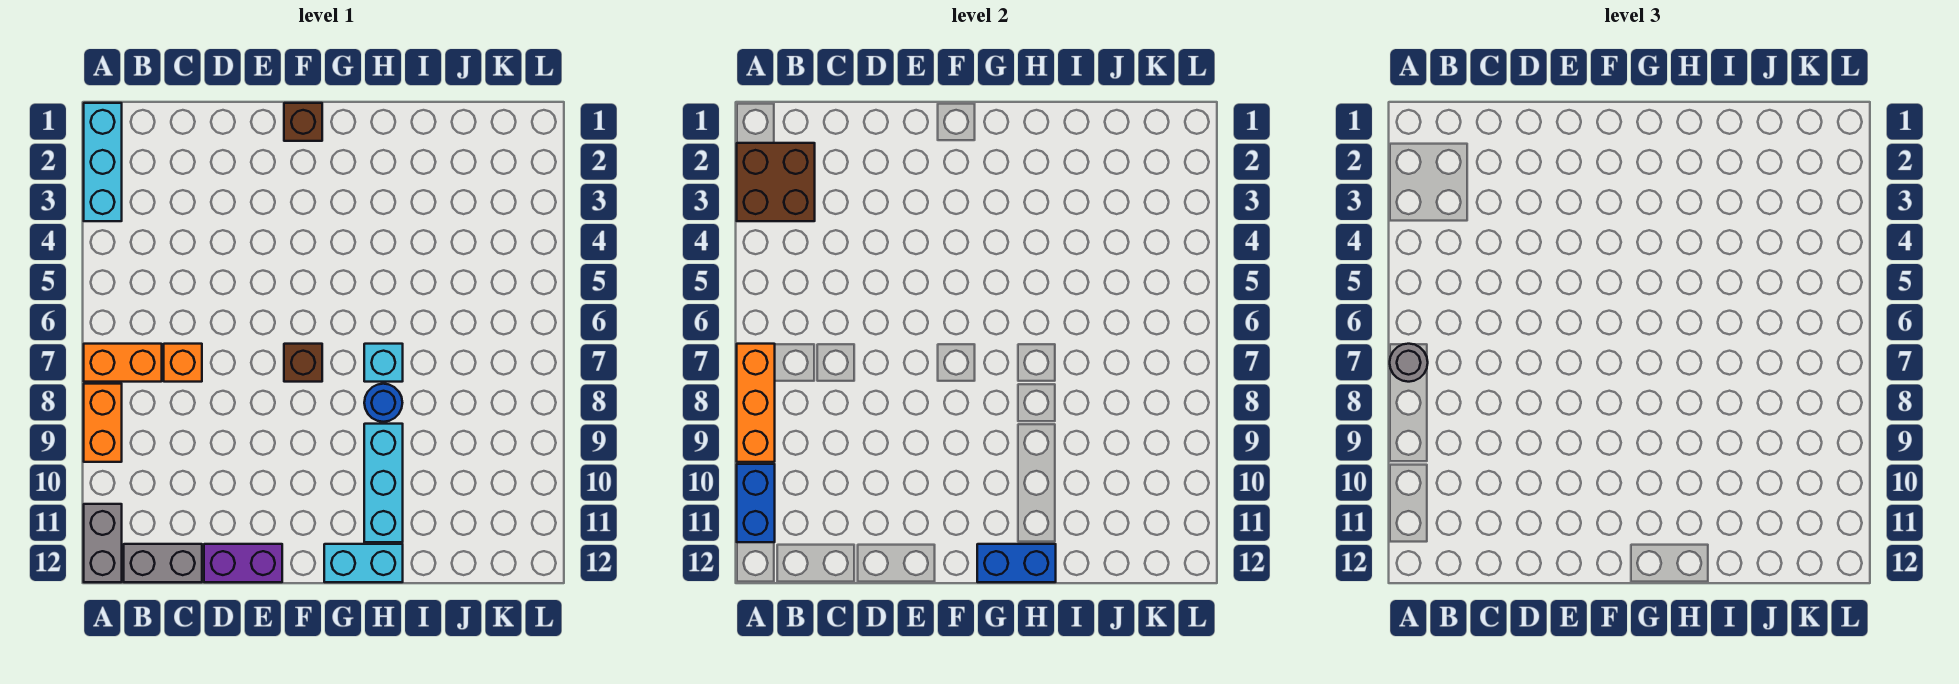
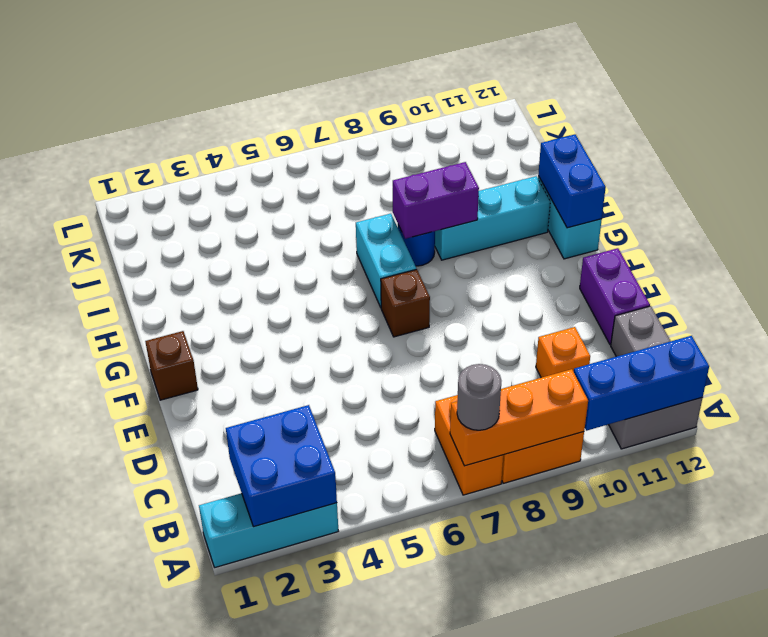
brown 2x2 brick [737,143,815,221] -> blue 2x2 brick [226,405,337,527]
blue 1x2 brick [737,464,775,542] -> blue 1x3 brick [574,336,709,431]
orange 1x1 brick [164,344,202,382] -> orange 1x1 brick moved to [536,327,590,378]
cyan 1x1 brick [364,344,403,382] -> cyan 1x2 brick [356,214,416,307]
none -> purple 1x2 brick [393,162,479,239]

